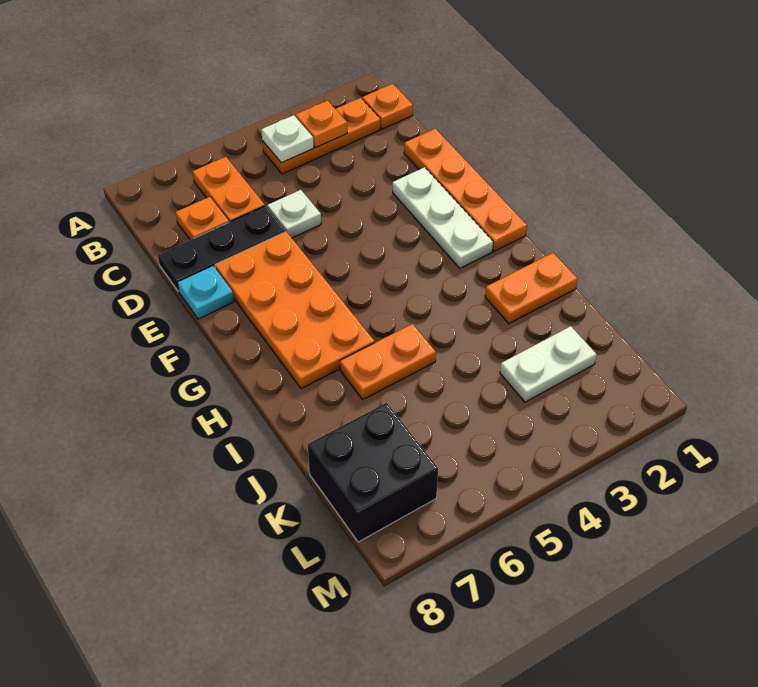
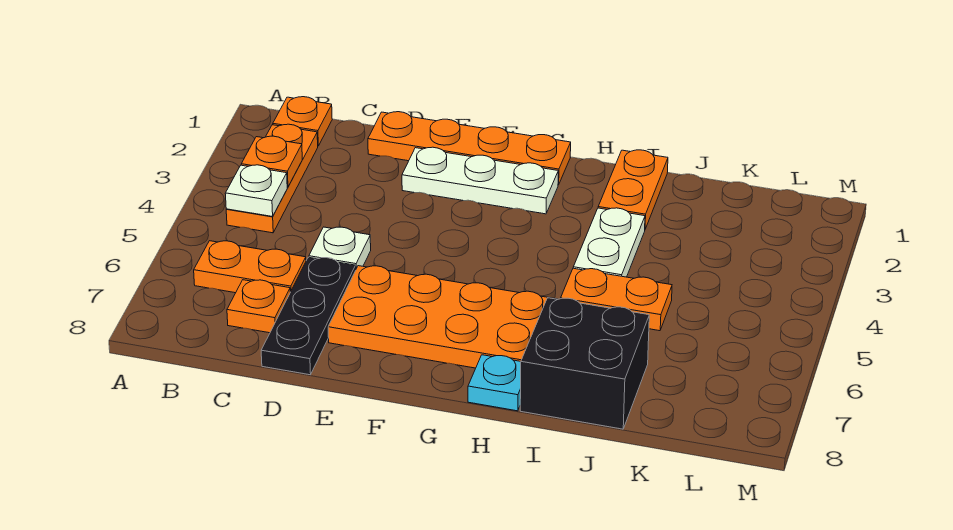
cyan 1x1 plate [177,266,234,319] -> cyan 1x1 plate moved to [468,355,521,411]
orange 1x2 plate [340,324,436,399] -> orange 1x2 plate turned to [561,268,672,331]
white 1x2 plate [500,326,597,402] -> white 1x2 plate moved to [573,208,645,277]
black 2x2 brick [308,403,438,542] -> black 2x2 brick moved to [520,298,649,429]

